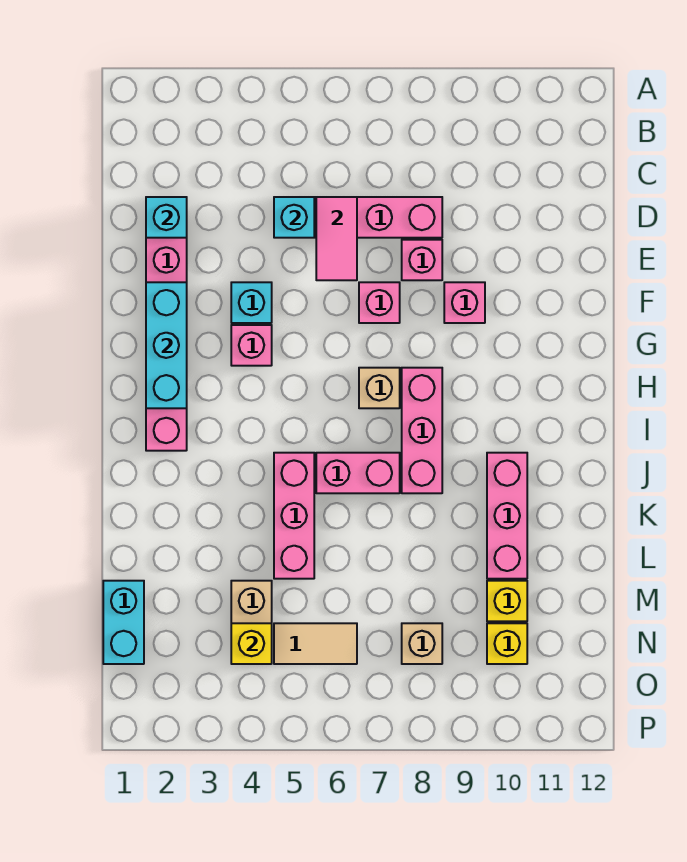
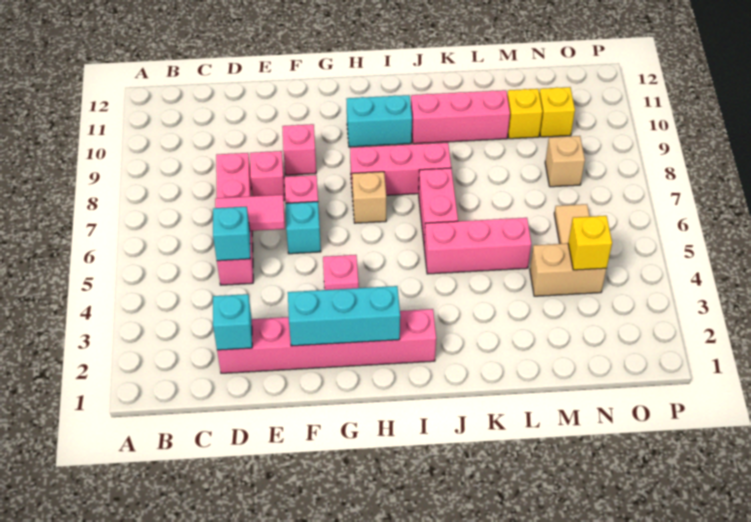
cyan 1x1 brick [231,282,272,323] -> cyan 1x1 brick moved to [285,202,321,254]
cyan 1x2 brick [103,581,144,664] -> cyan 1x2 brick moved to [347,95,412,147]

